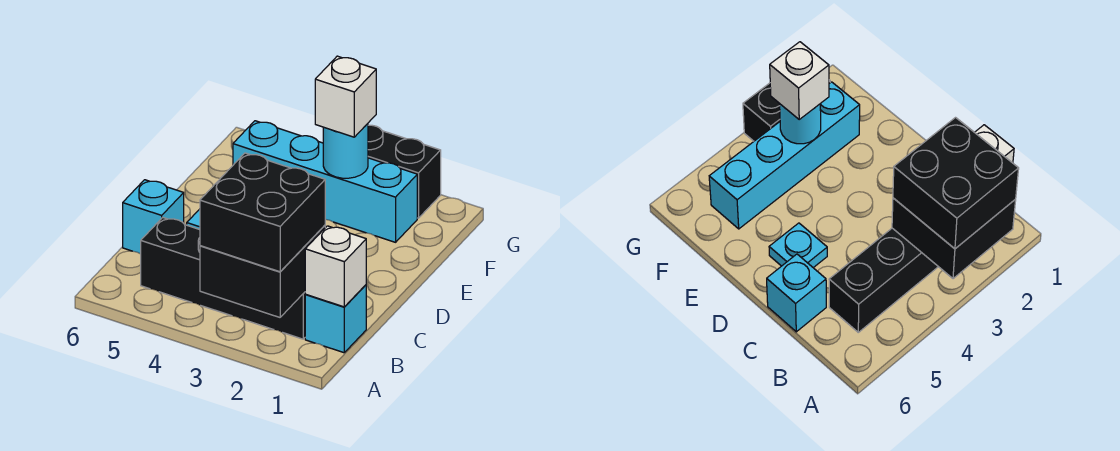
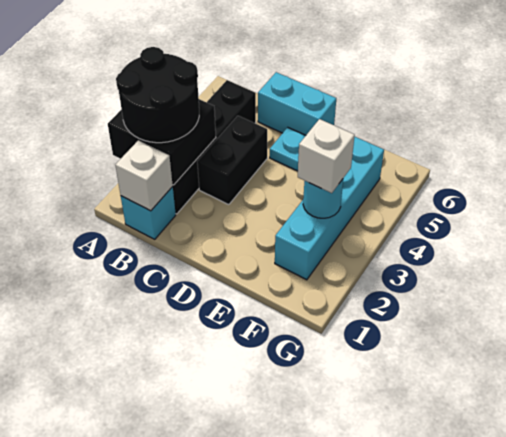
black 2x2 brick [200,153,325,272] -> black 2x2 round brick [116,47,199,143]
cyan 1x1 brick [123,180,184,254] -> cyan 1x2 brick [258,72,336,135]
black 1x2 brick [368,125,441,218] -> black 1x2 brick moved to [197,116,267,205]

